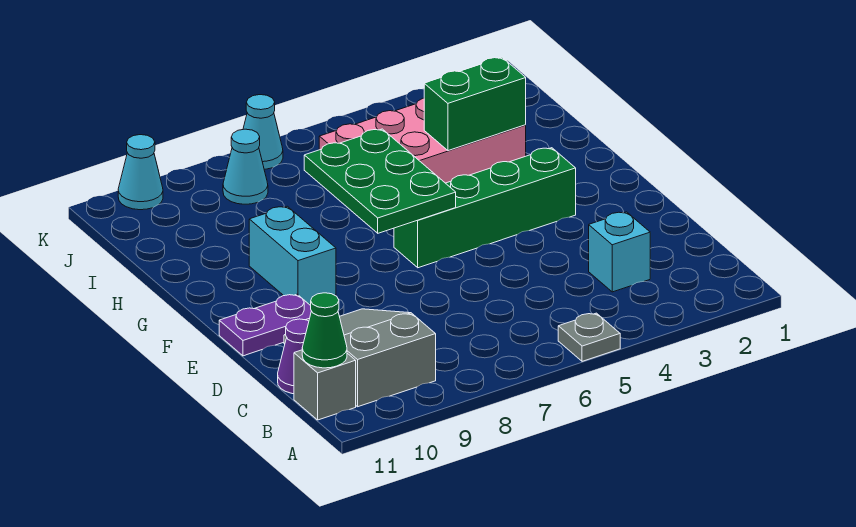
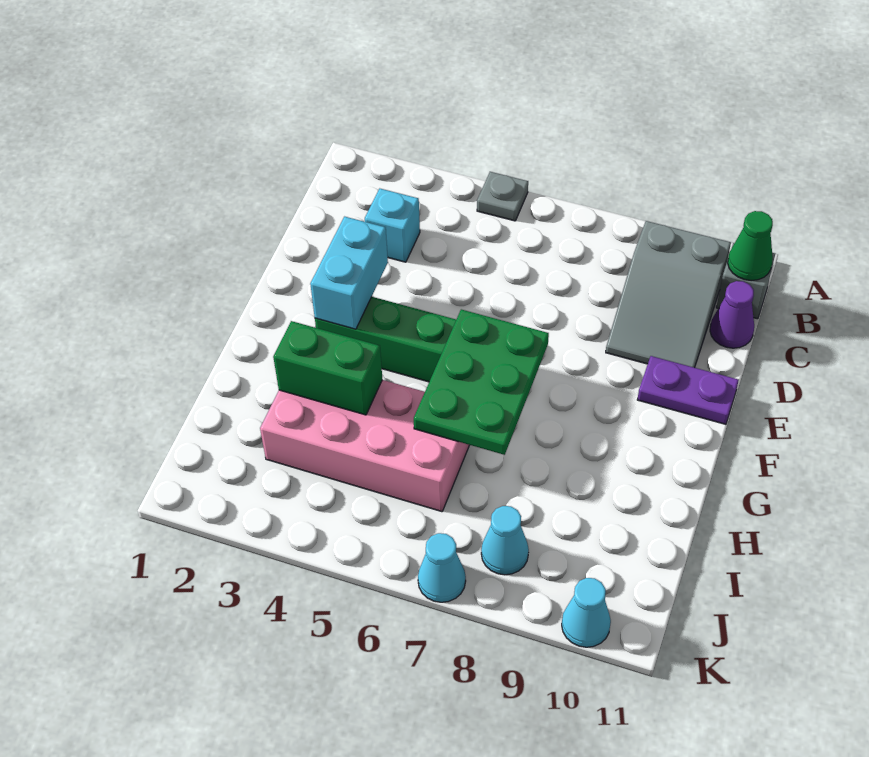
cyan 1x2 brick [249,206,336,304] -> cyan 1x2 brick moved to [310,217,388,329]

